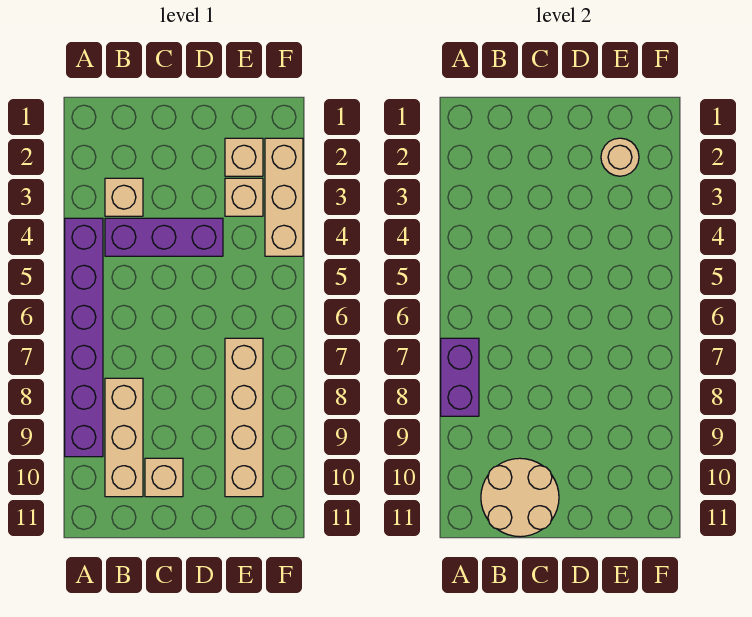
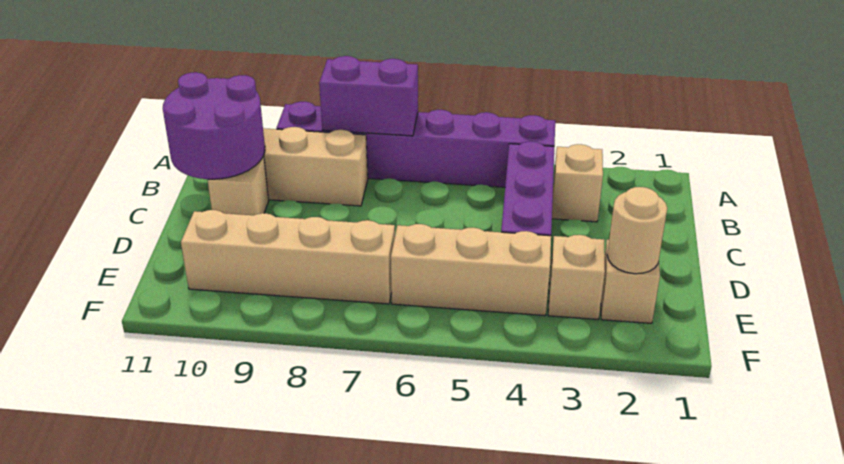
tan 2x2 round brick [481,458,559,537] -> purple 2x2 round brick [163,72,265,179]
tan 1x3 brick [265,138,303,256] -> tan 1x3 brick moved to [391,224,551,316]

